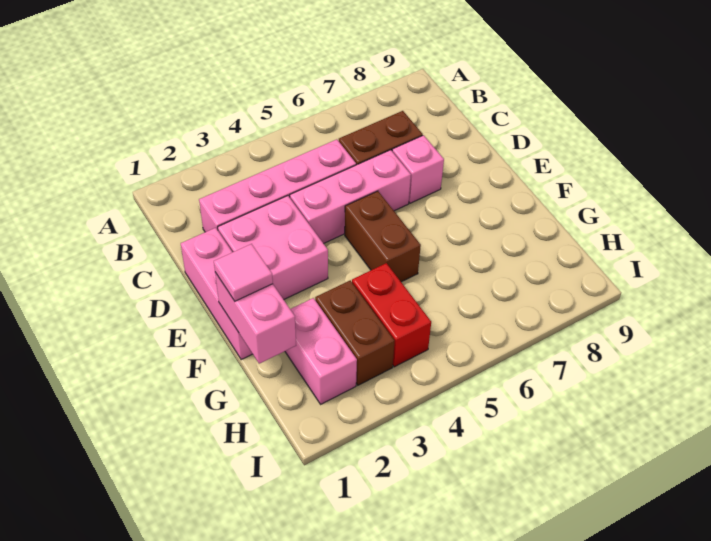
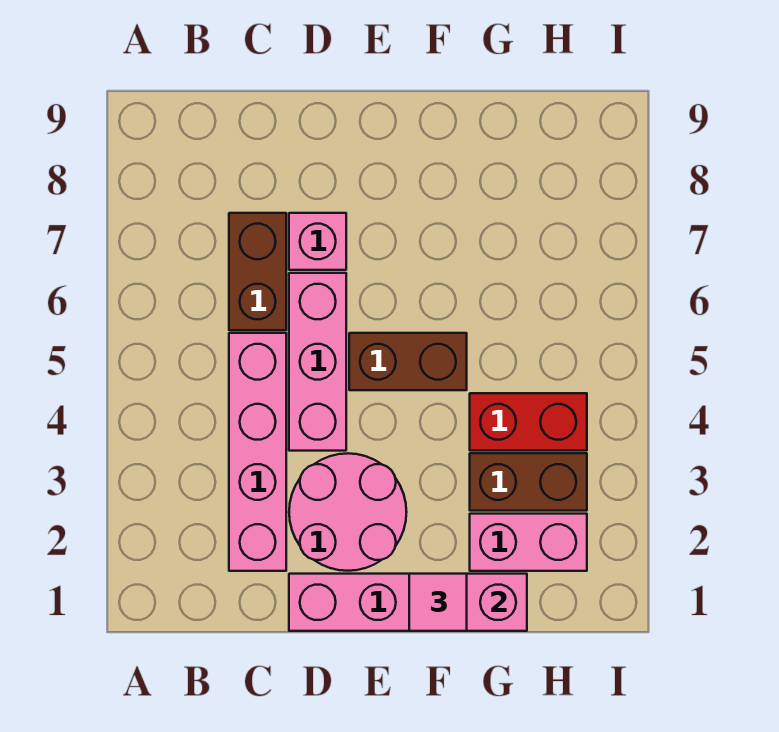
pink 2x2 brick [218,196,328,300] -> pink 2x2 round brick [289,453,407,571]

